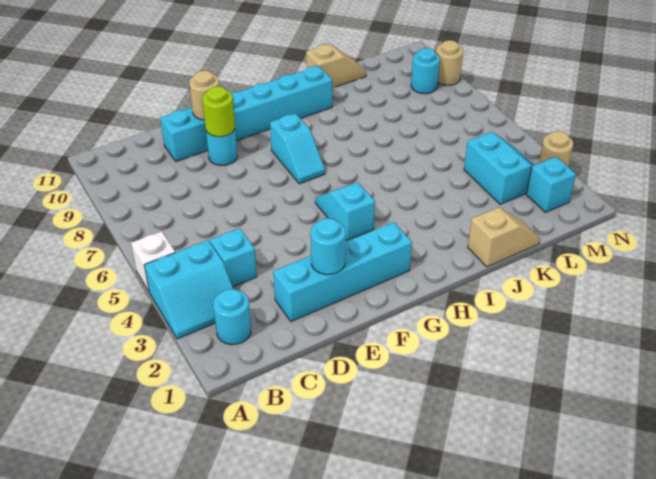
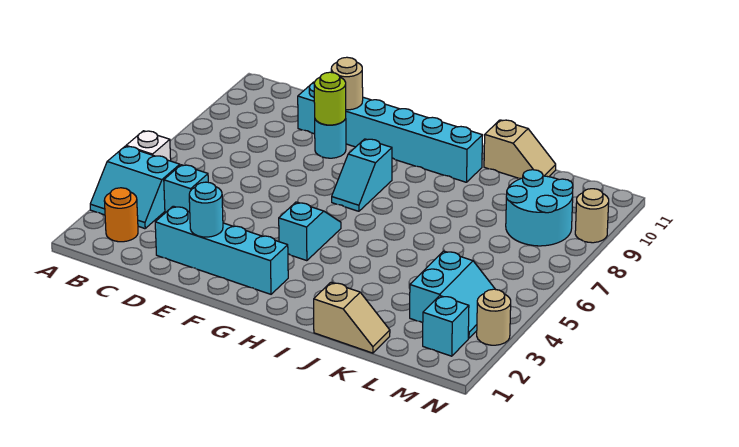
cyan 1x1 round brick [213,289,251,345] -> orange 1x1 round brick [104,188,138,242]
cyan 1x1 round brick [411,48,440,94] -> cyan 2x2 round brick [506,170,573,246]

